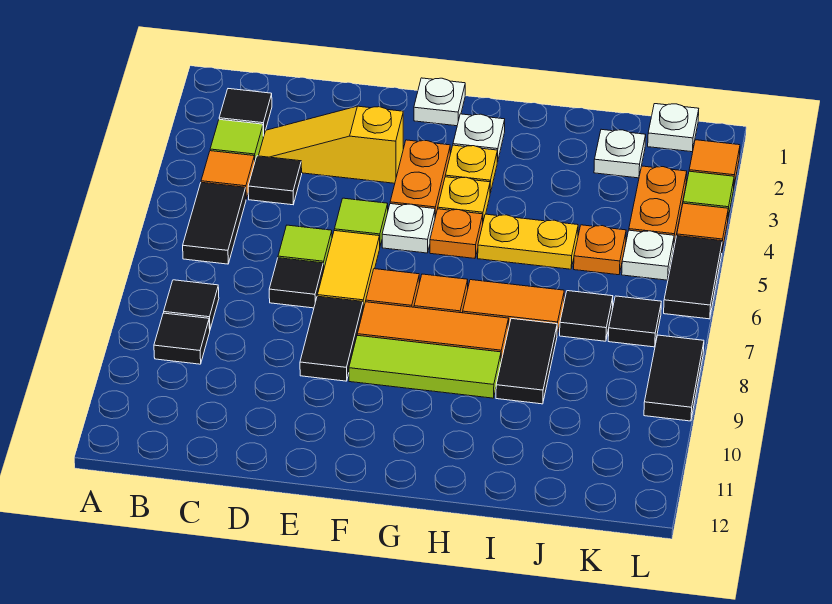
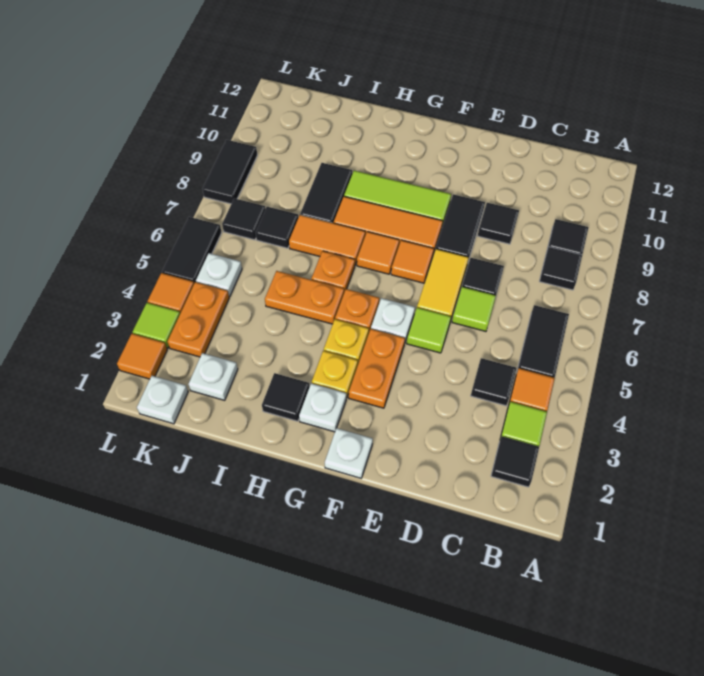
yellow 1x3 slope [259,106,403,183] -> none
none -> black 1x1 tile [478,203,519,244]
none -> black 1x1 tile [262,373,310,421]
yellow 1x2 plate [478,214,578,269] -> orange 1x2 plate [265,271,344,324]
orange 1x1 plate [574,225,626,275] -> orange 1x1 plate moved to [311,251,355,292]

